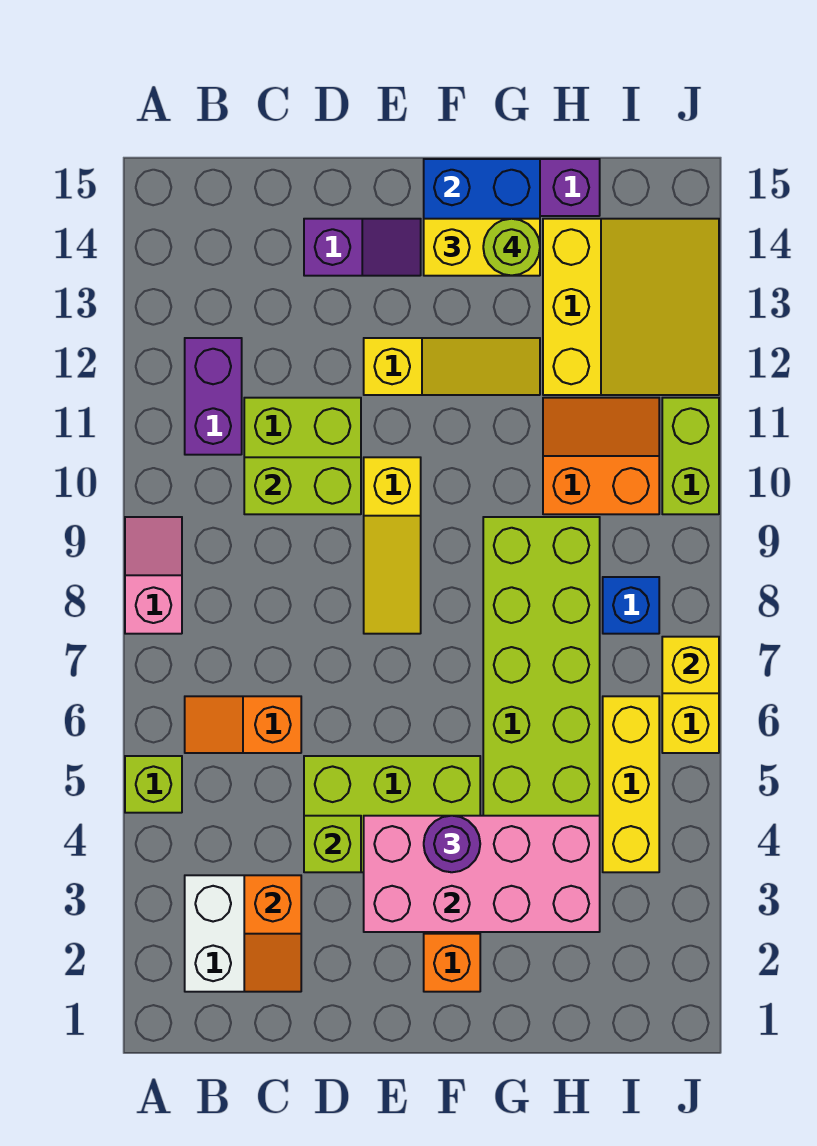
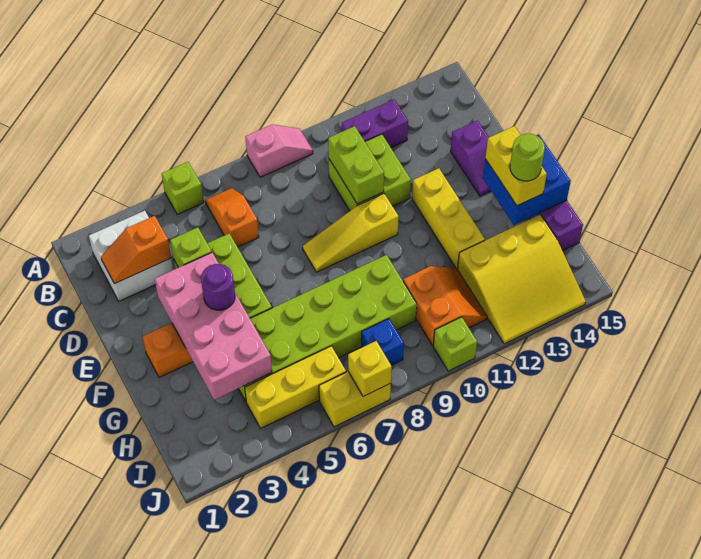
yellow 1x3 slope [364,338,540,395] -> yellow 1x3 brick [412,168,485,269]
lime 1x2 brick [662,398,719,514] -> lime 1x1 brick [433,317,477,371]

